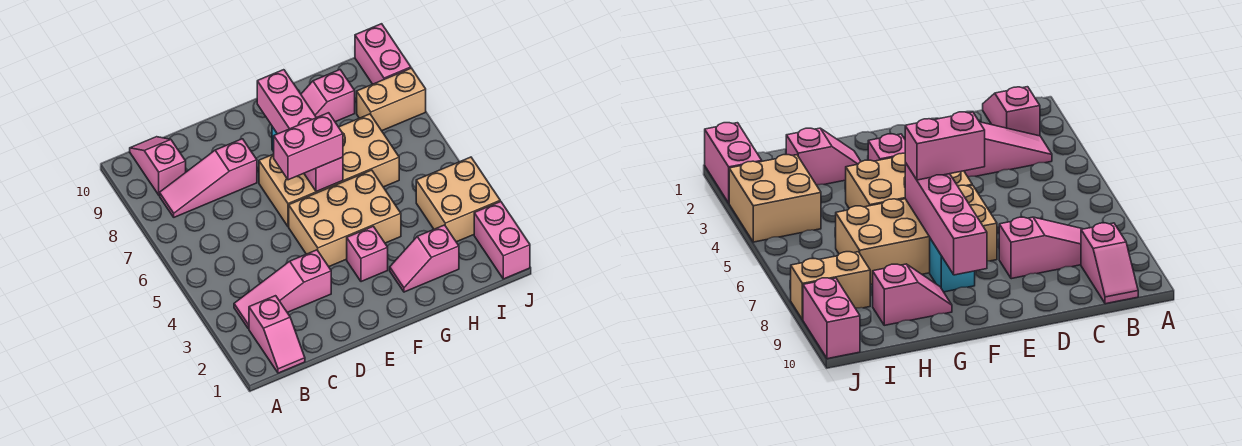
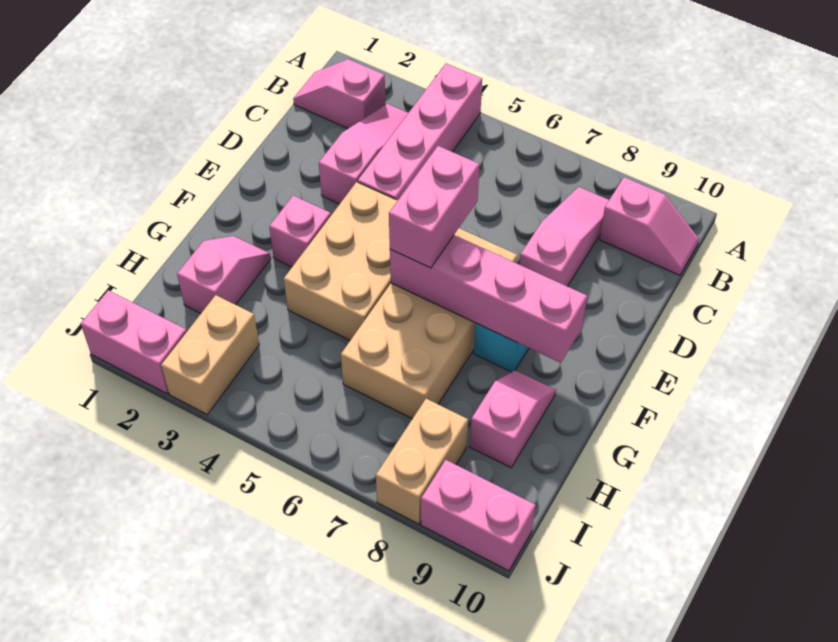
none -> pink 1x4 brick [358,64,482,200]
tan 2x2 brick [416,157,500,242] -> tan 1x2 brick [161,295,259,414]

